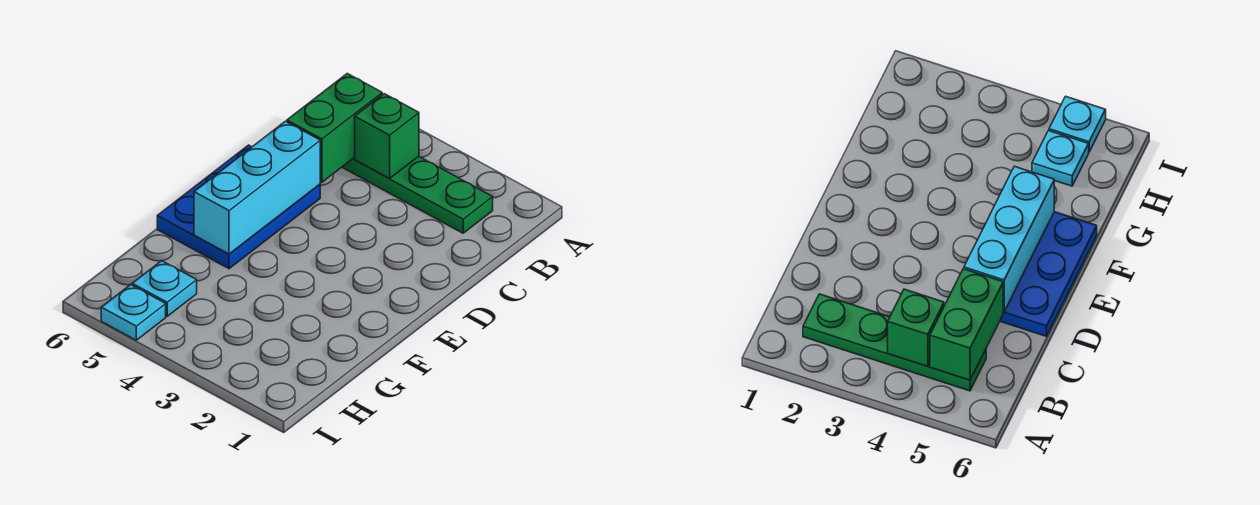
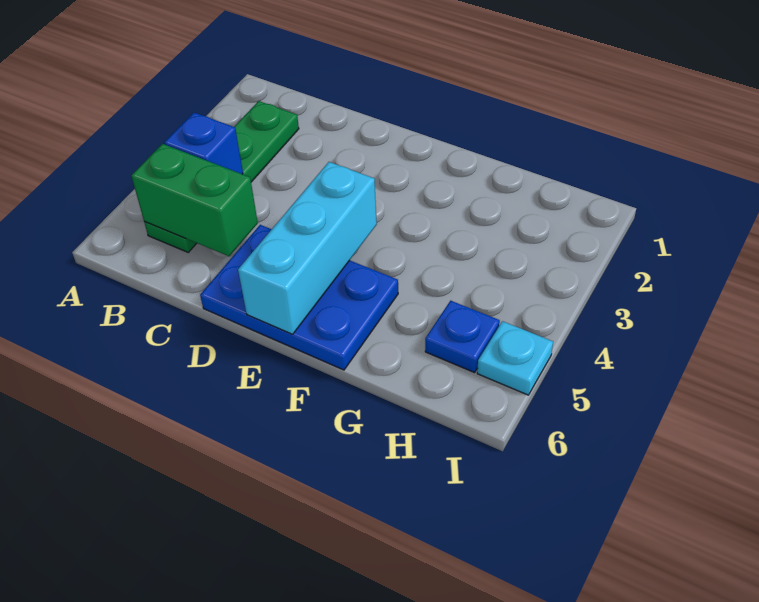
green 1x1 brick [355,94,419,178] -> blue 1x1 brick [164,113,243,174]
cyan 1x3 brick [194,121,320,254] -> cyan 1x3 brick turned to [238,162,377,334]
cyan 1x1 plate [132,261,197,316] -> blue 1x1 plate [425,301,500,373]

